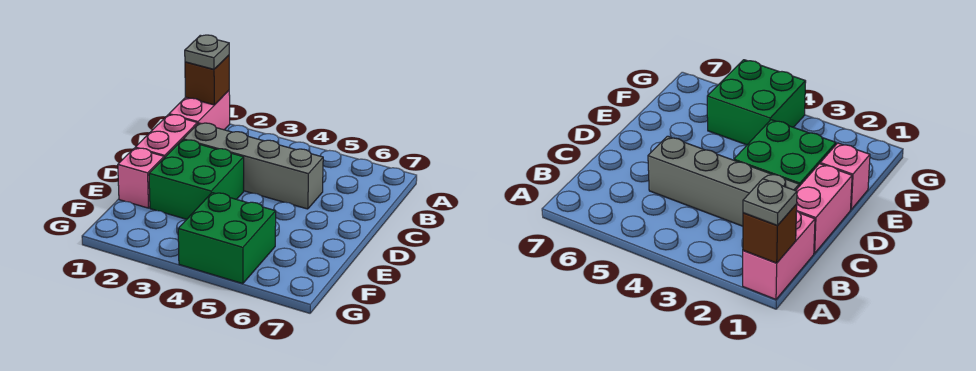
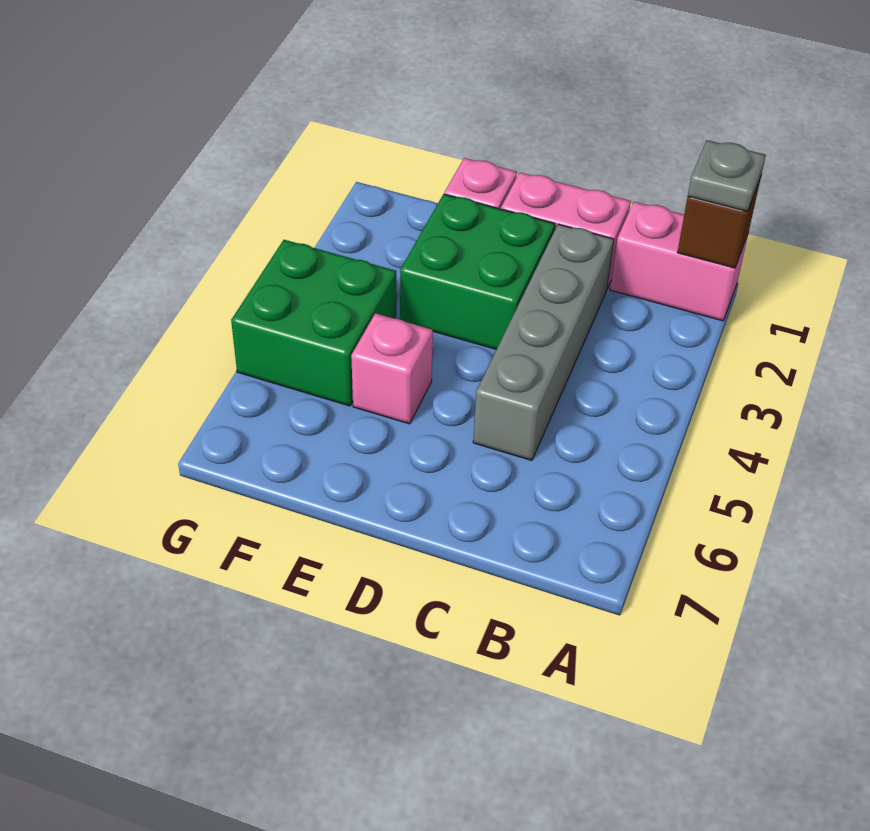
none -> pink 1x1 brick [351,313,433,424]

